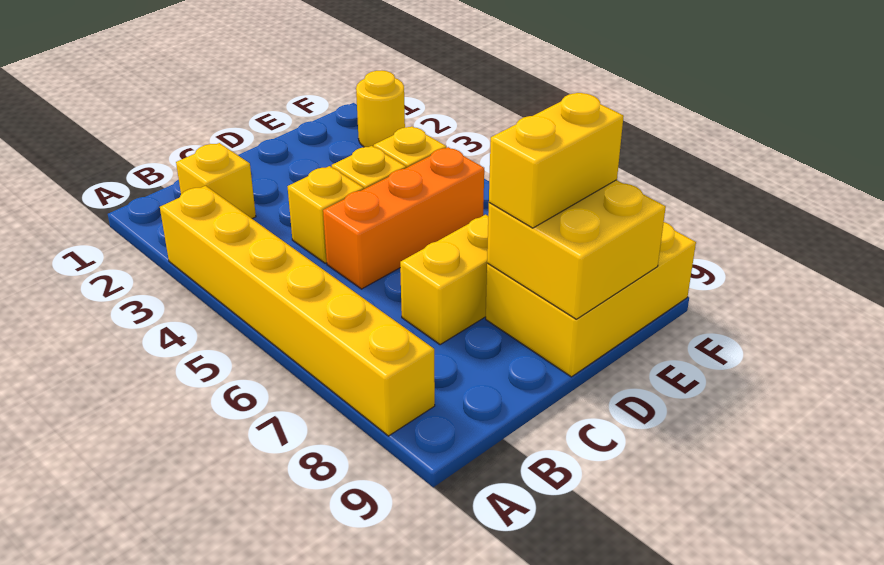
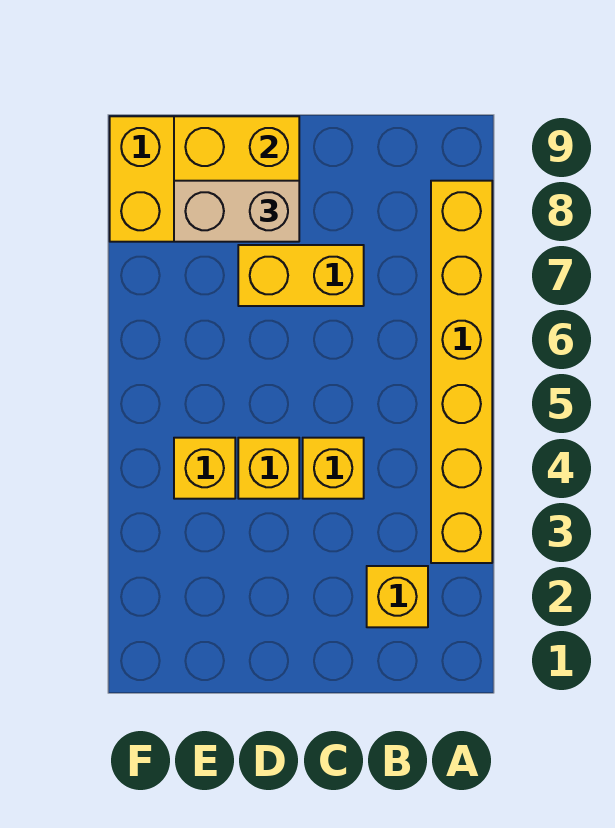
orange 1x3 brick [323,147,484,289] -> none
yellow 1x2 brick [489,93,624,228] -> tan 1x2 brick [174,181,299,242]
yellow 1x1 round brick [356,70,405,147] -> none

